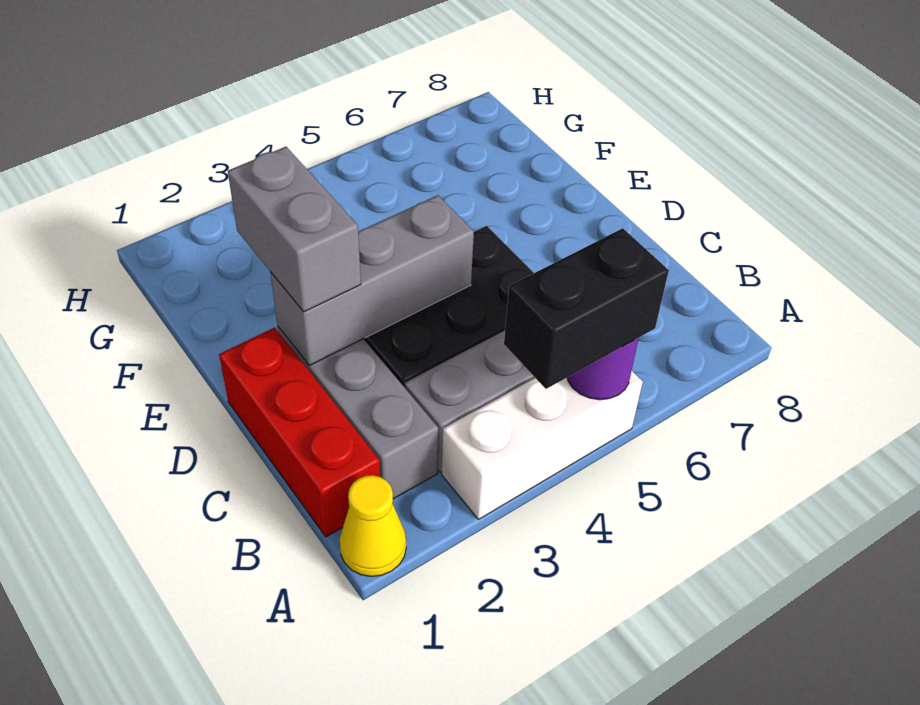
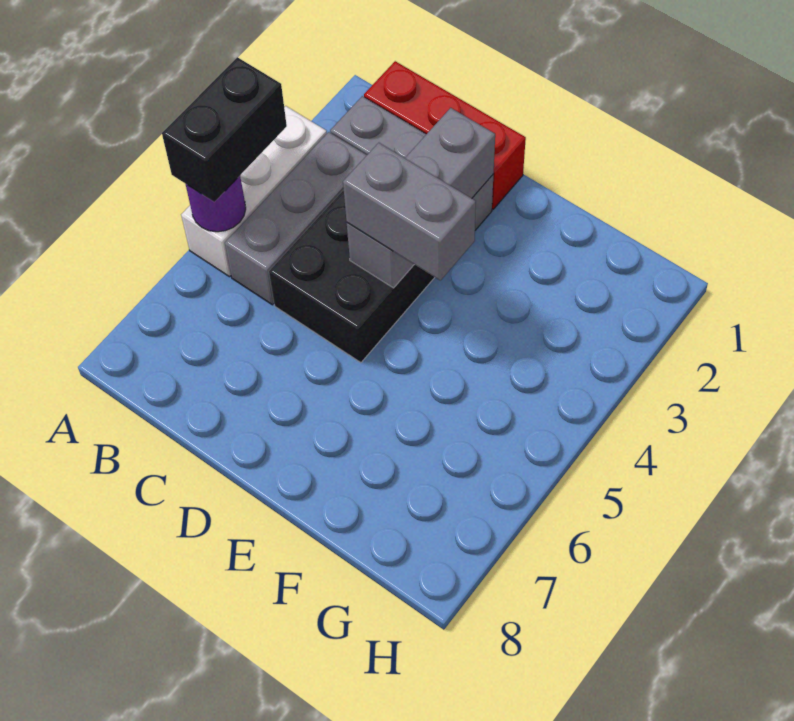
yellow 1x1 cone [339,475,406,576] -> none
grey 1x2 brick [228,147,361,312] -> grey 1x2 brick moved to [343,143,476,281]

